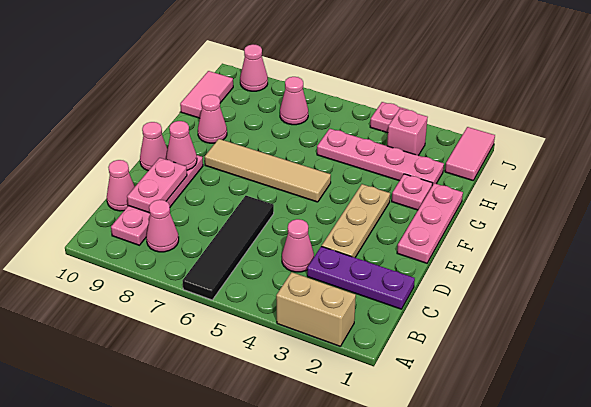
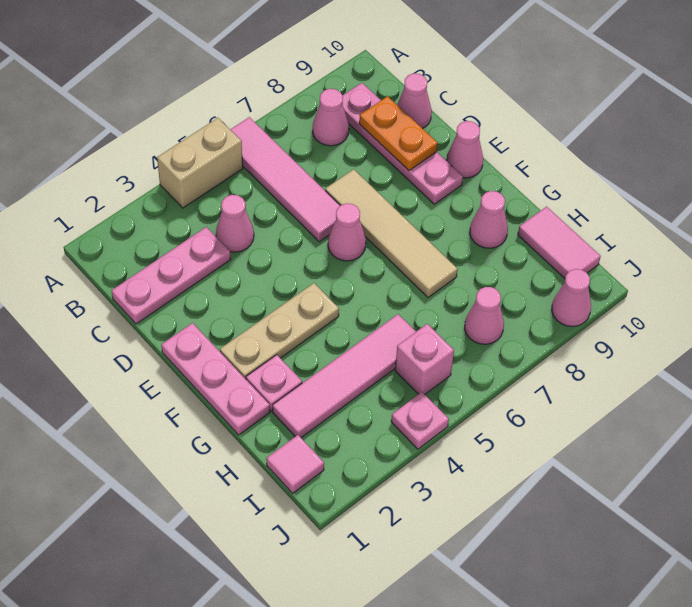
tan 1x2 brick [276,272,356,346] -> tan 1x2 brick moved to [157,118,243,208]
black 1x4 tile [183,196,274,300] -> pink 1x4 tile [230,117,340,242]
purple 1x3 plate [307,246,415,309] -> pink 1x3 plate [111,227,231,324]
pink 1x2 plate [127,158,187,213] -> orange 1x2 plate [359,96,438,171]
tan 1x3 plate [322,184,390,258] -> tan 1x3 plate turned to [220,283,339,379]
pink 1x1 cone [166,121,197,170] -> pink 1x1 cone moved to [328,203,366,261]
tan 1x4 tile [205,139,331,202] -> tan 1x4 tile turned to [325,169,457,297]
pink 1x4 plate [317,129,444,185] -> pink 1x4 tile [273,314,416,438]
pink 1x2 tile [445,127,495,180] -> pink 1x1 tile [266,435,324,493]
pink 1x1 brick [387,109,428,155] -> pink 1x1 brick moved to [395,324,454,394]

